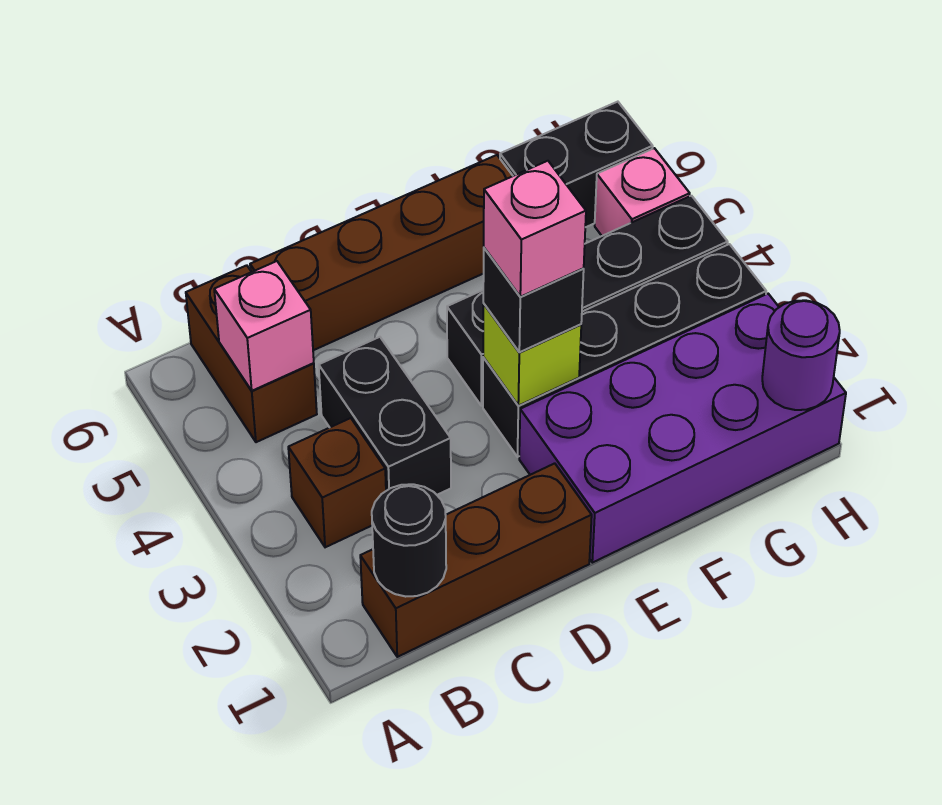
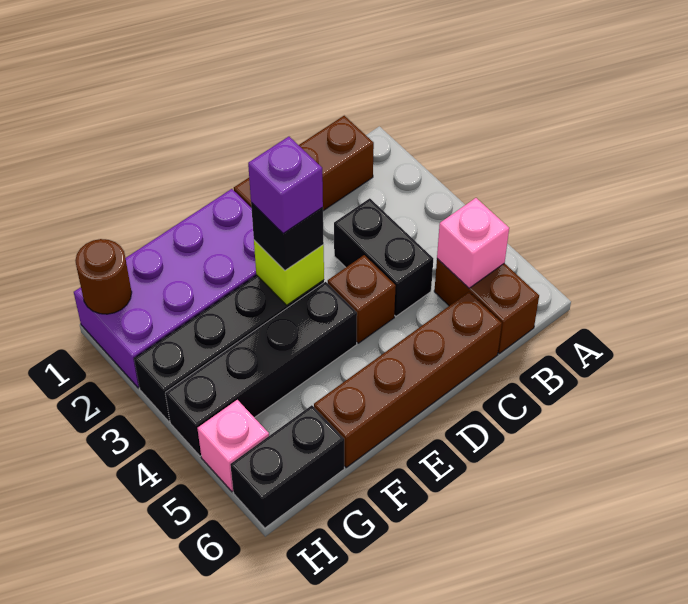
black 1x1 round brick [372,484,446,597] -> none
brown 1x1 brick [288,418,386,547] -> brown 1x1 brick moved to [328,255,396,343]
pink 1x1 brick [484,161,586,297] -> purple 1x1 brick [248,137,323,234]
purple 1x1 round brick [762,300,840,410] -> brown 1x1 round brick [75,239,132,314]

